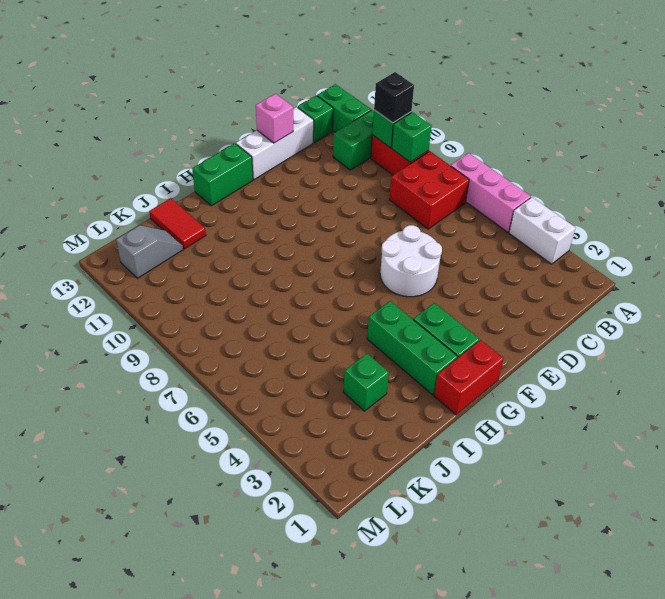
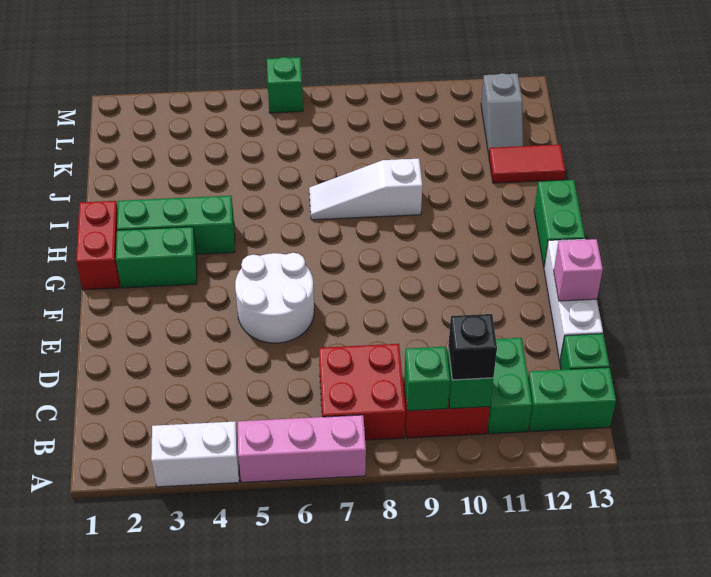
none -> white 1x3 slope [309,159,422,220]
green 1x1 brick [343,354,389,411] -> green 1x1 brick moved to [267,57,303,113]

